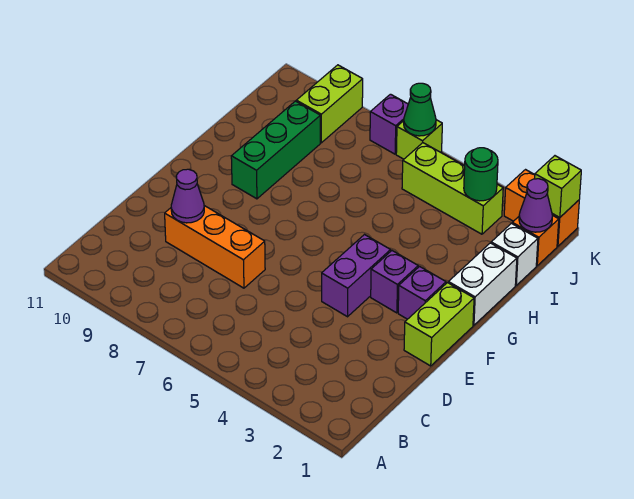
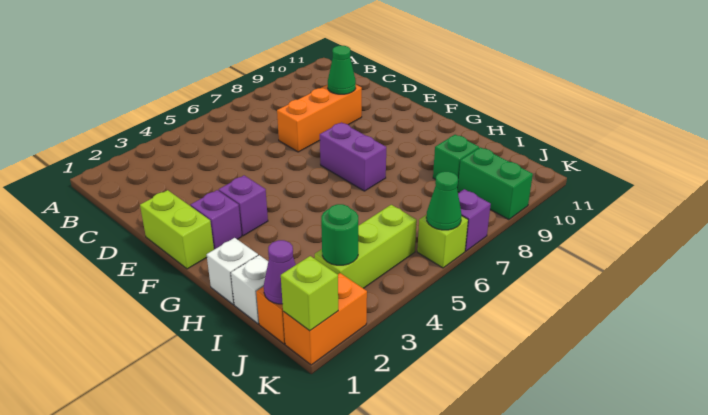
purple 1x1 cone [171,169,204,223] -> green 1x1 cone [327,46,356,94]
purple 1x2 brick [322,235,391,317] -> purple 1x2 brick moved to [320,123,386,191]
white 1x2 brick [448,243,517,325] -> white 1x1 brick [207,238,258,305]
green 1x3 brick [231,101,320,199] -> green 1x1 brick [433,135,479,190]
lime 1x2 brick [296,65,363,143] -> green 1x2 brick [458,147,533,220]

